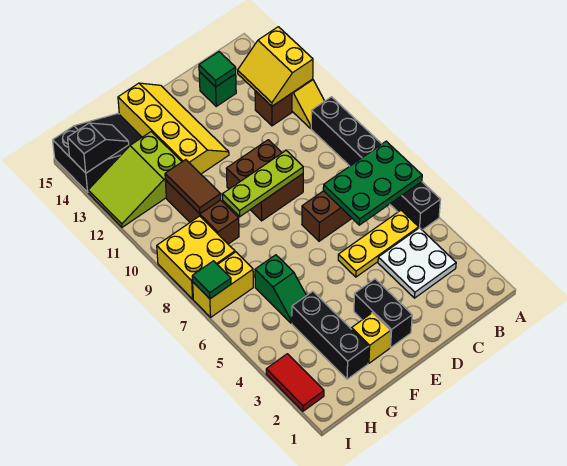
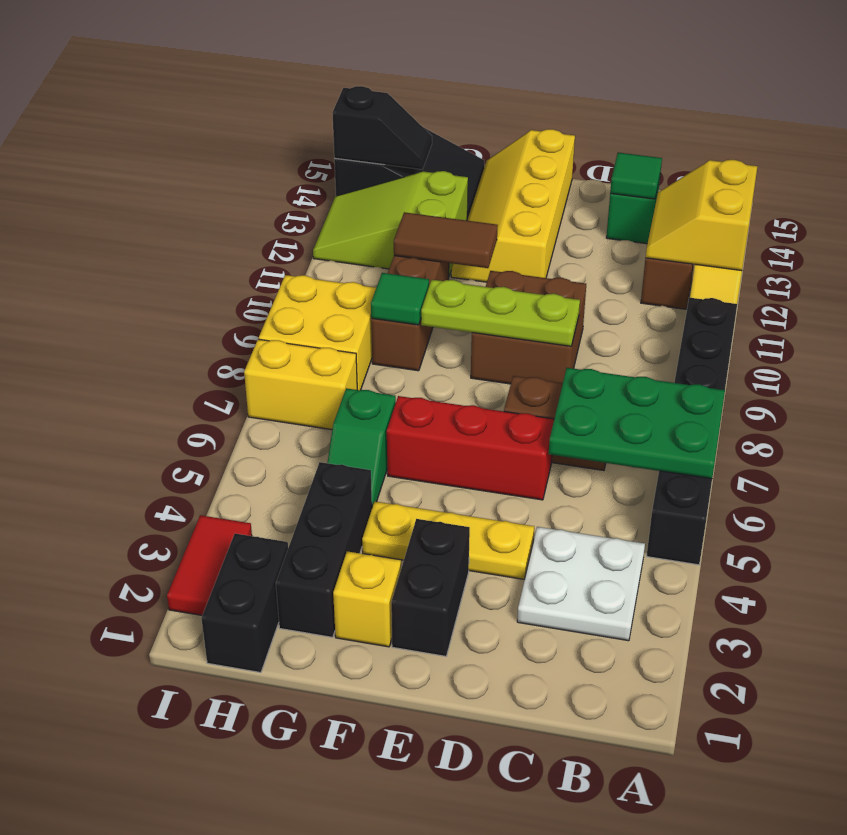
yellow 1x3 plate [338,210,419,277] -> yellow 1x3 plate moved to [362,501,534,579]
none -> red 1x3 brick [387,396,554,500]
yellow 2x4 slope [118,83,229,174] -> yellow 2x4 slope turned to [451,129,575,282]
brown 1x2 tile [165,160,221,214] -> brown 1x2 tile turned to [394,212,498,268]
none -> black 1x2 brick [201,533,288,673]
green 1x1 tile [192,261,231,299] -> green 1x1 tile moved to [371,273,429,325]

